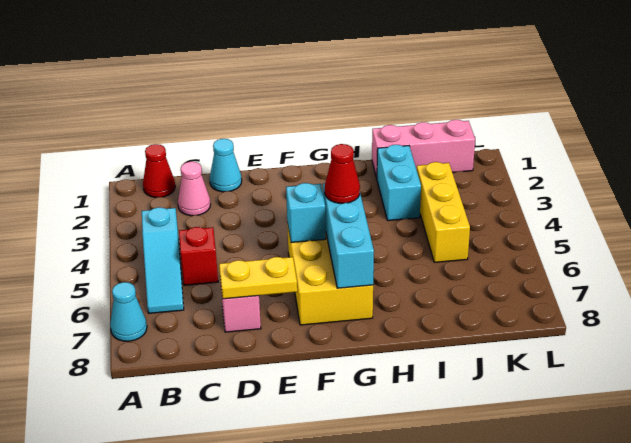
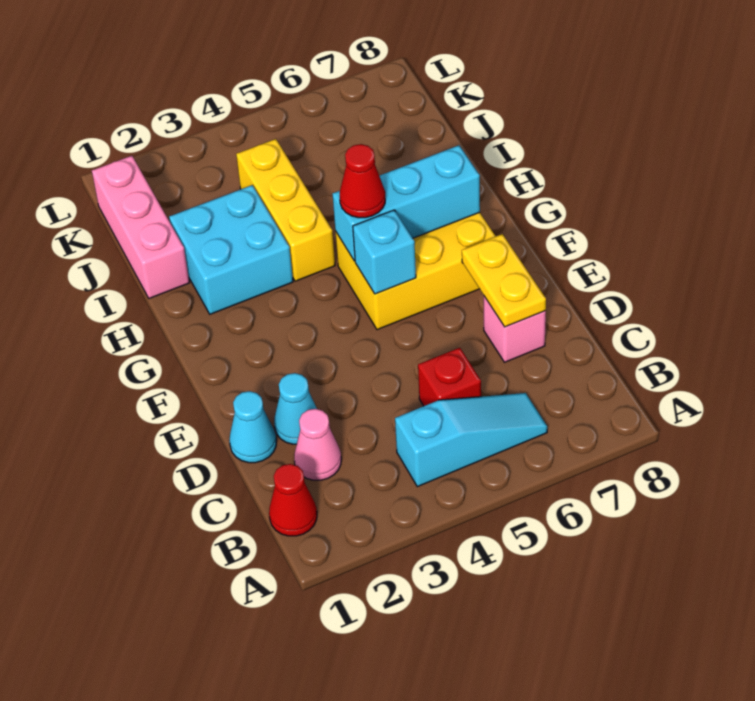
cyan 1x1 cone [110,282,147,341] -> cyan 1x1 cone moved to [274,373,317,444]
cyan 1x2 brick [377,145,421,221] -> cyan 2x2 brick [169,185,293,314]
yellow 1x3 brick [417,162,470,262] -> yellow 1x3 brick turned to [236,139,335,281]

